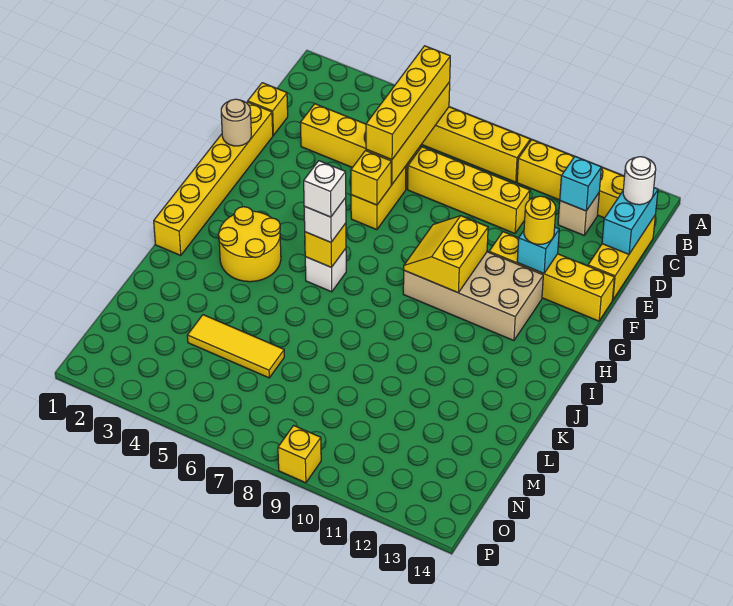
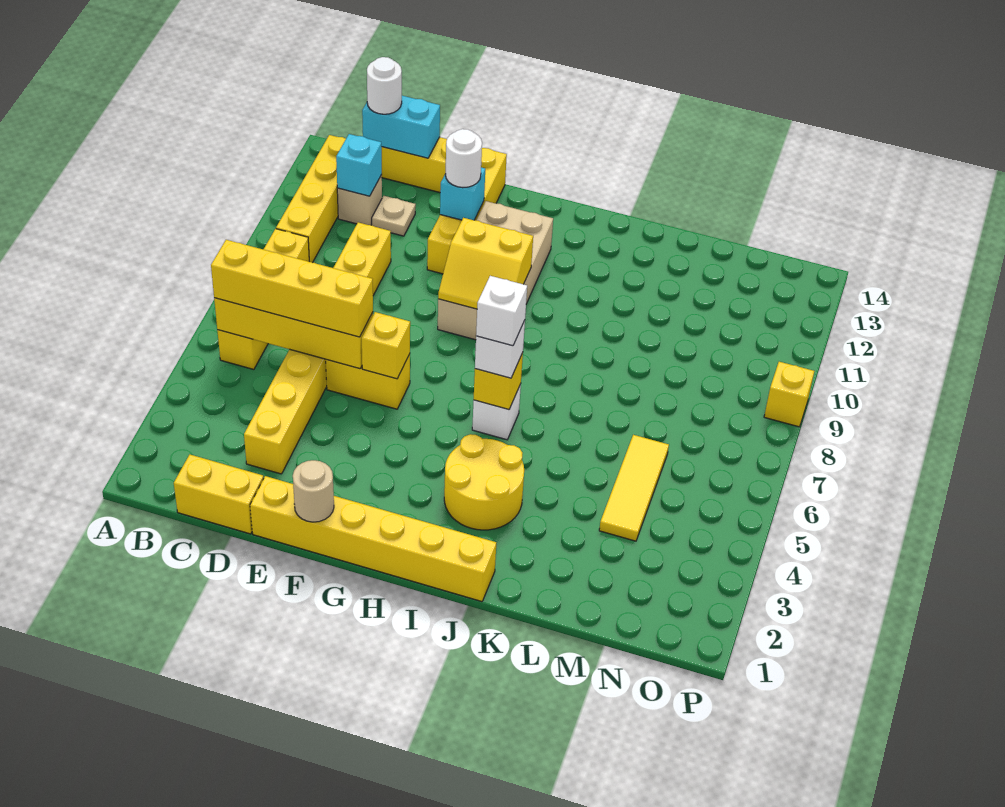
yellow 1x1 brick [248,83,288,135] -> yellow 1x2 brick [174,455,264,534]
none -> tan 1x1 plate [372,196,416,236]
yellow 1x1 round brick [524,196,556,244] -> white 1x1 round brick [445,129,482,188]

